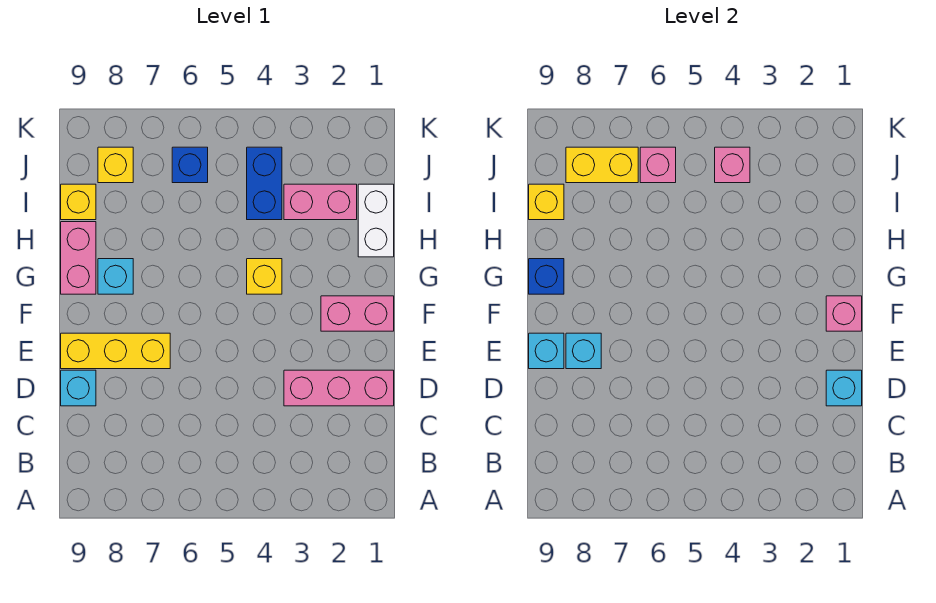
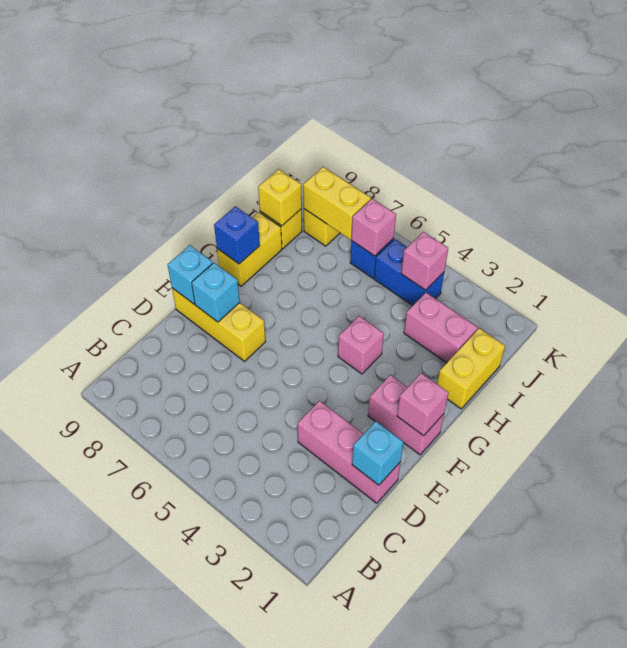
cyan 1x1 brick [61,370,96,406] -> none
yellow 1x1 brick [247,259,282,294] -> pink 1x1 brick [338,316,384,374]
cyan 1x1 brick [98,259,133,294] -> none
pink 1x2 brick [61,222,96,294] -> yellow 1x2 brick [217,212,282,286]
white 1x2 brick [358,184,394,257] -> yellow 1x2 brick [437,328,505,409]
blue 1x2 brick [247,147,282,220] -> blue 1x2 brick turned to [374,239,444,306]

